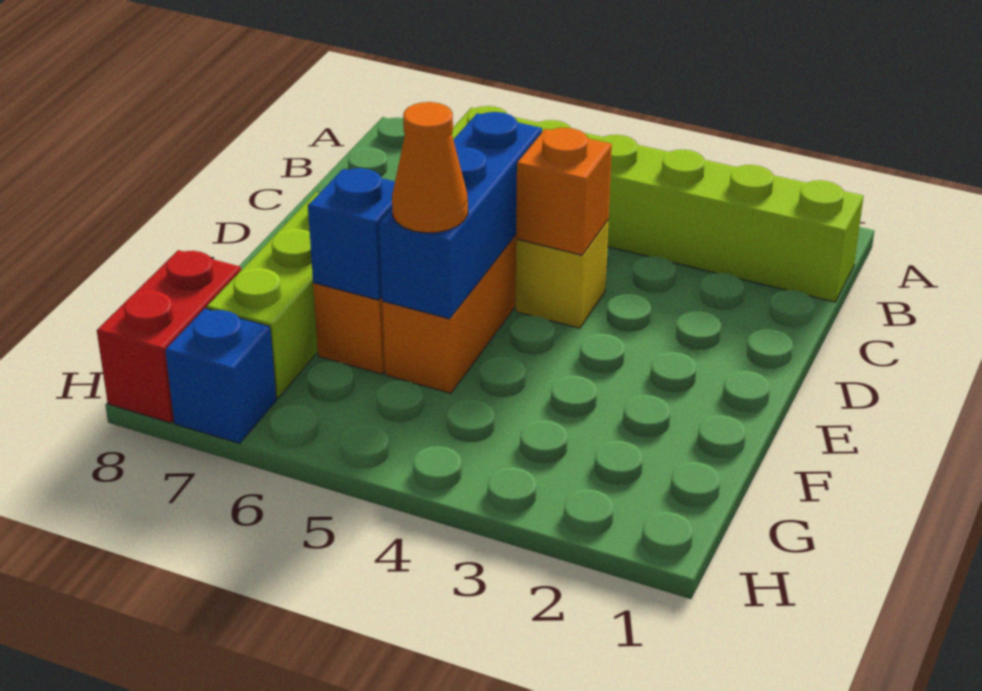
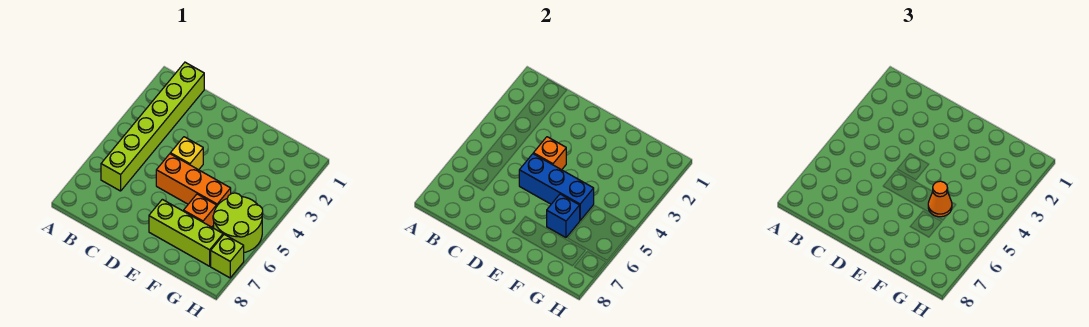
none -> lime 2x2 round brick [213,193,263,252]
red 1x2 brick [97,250,241,423] -> none
blue 1x1 brick [165,309,276,443] -> lime 1x1 brick [211,234,244,278]

